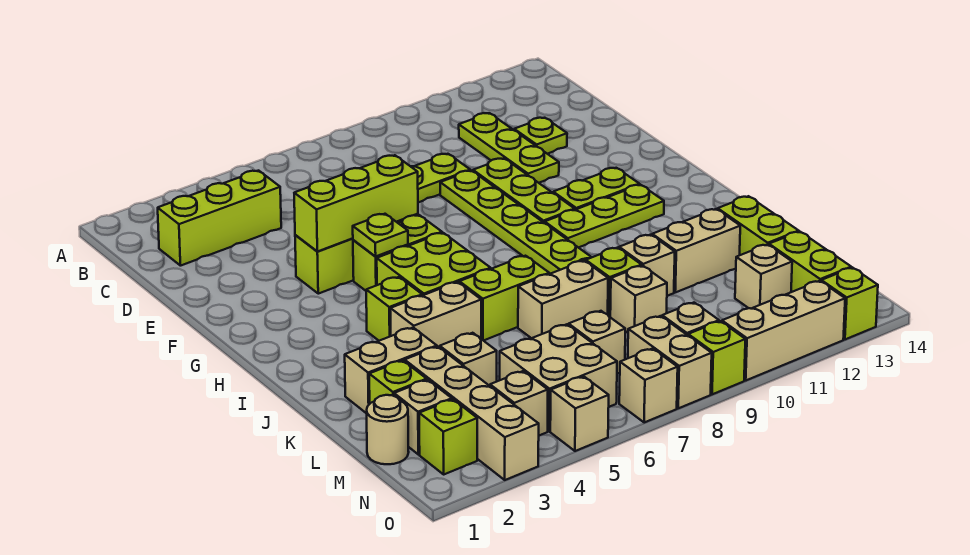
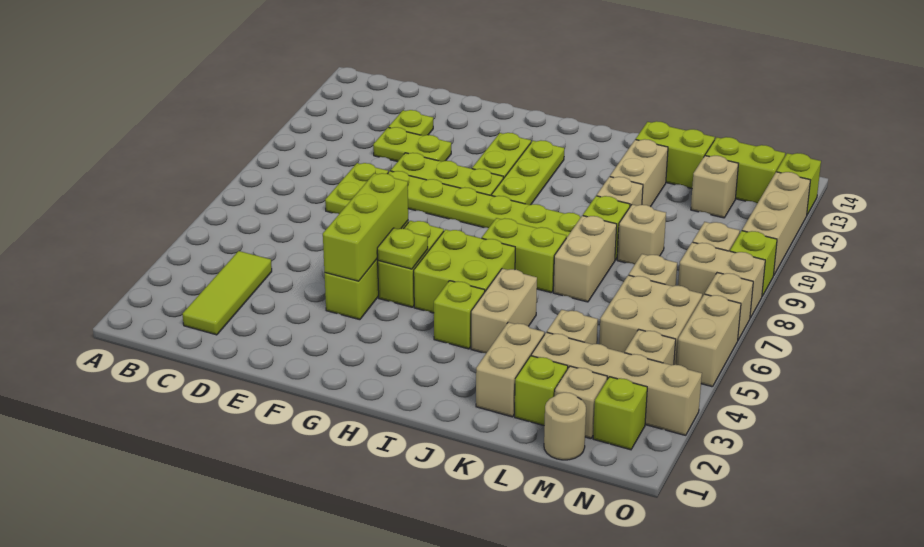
lime 1x3 brick [158,171,281,266] -> lime 1x3 tile [183,251,272,335]
lime 1x3 plate [459,113,559,183] -> lime 1x2 plate [373,127,451,162]
lime 1x2 brick [459,256,549,341] -> lime 1x2 brick turned to [482,218,566,293]
tan 1x1 brick [550,376,609,451] -> tan 1x2 brick [676,294,741,387]

